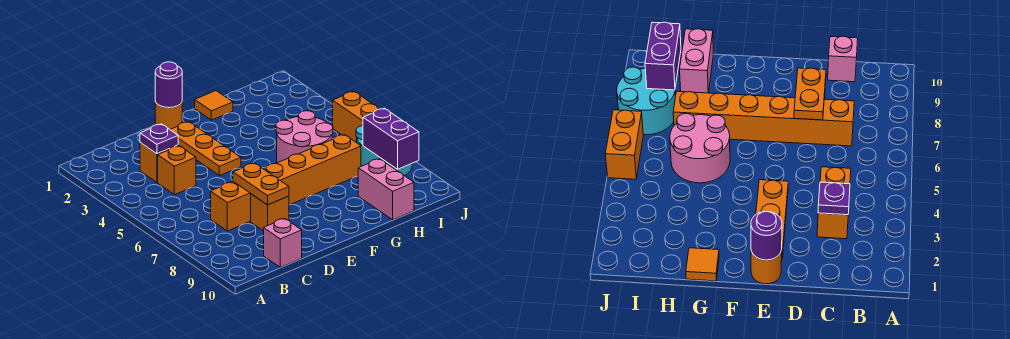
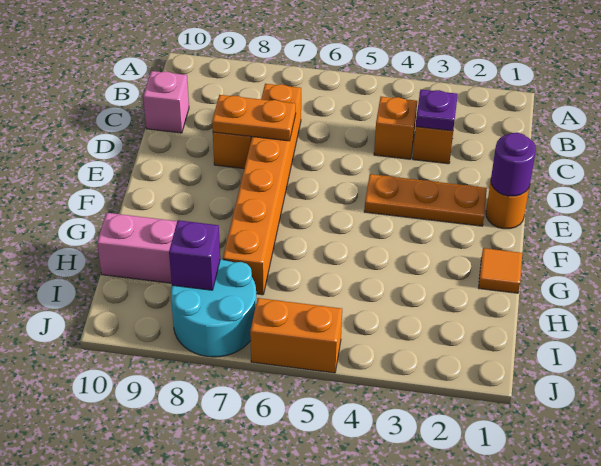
pink 2x2 round brick [276,111,333,163] -> none
purple 1x2 brick [363,108,419,169] -> purple 1x1 brick [169,220,220,290]

